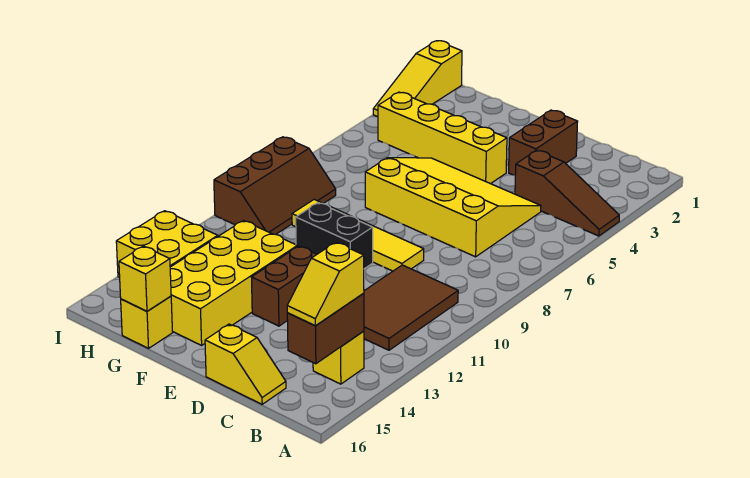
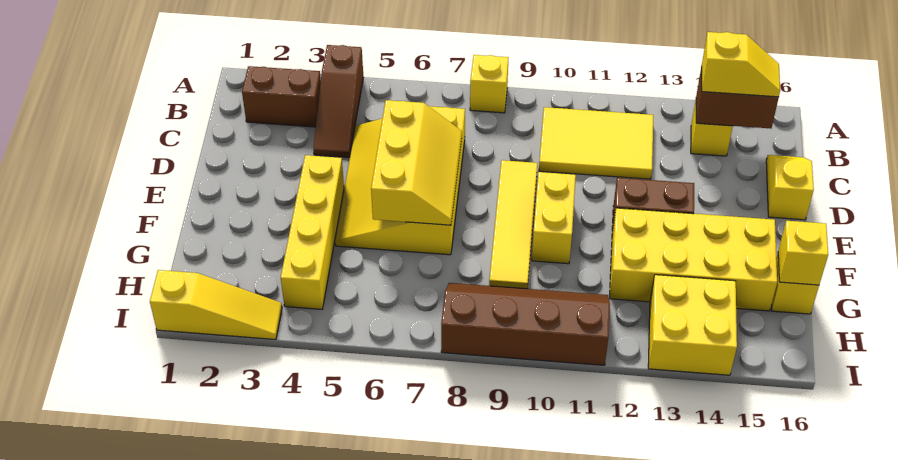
brown 1x3 slope [515,150,619,236] -> brown 1x3 slope turned to [313,45,363,158]
none -> yellow 1x1 brick [470,55,508,113]
brown 2x3 tile [364,265,458,350] -> yellow 2x3 tile [539,107,653,179]
brown 1x2 brick [509,110,578,175] -> brown 1x2 brick moved to [242,66,321,127]
none -> yellow 2x3 slope [371,100,462,225]
black 1x2 brick [296,203,373,269] -> yellow 1x2 brick [532,172,576,264]
brown 2x3 slope [214,137,336,234] -> brown 2x4 slope [441,283,610,365]

